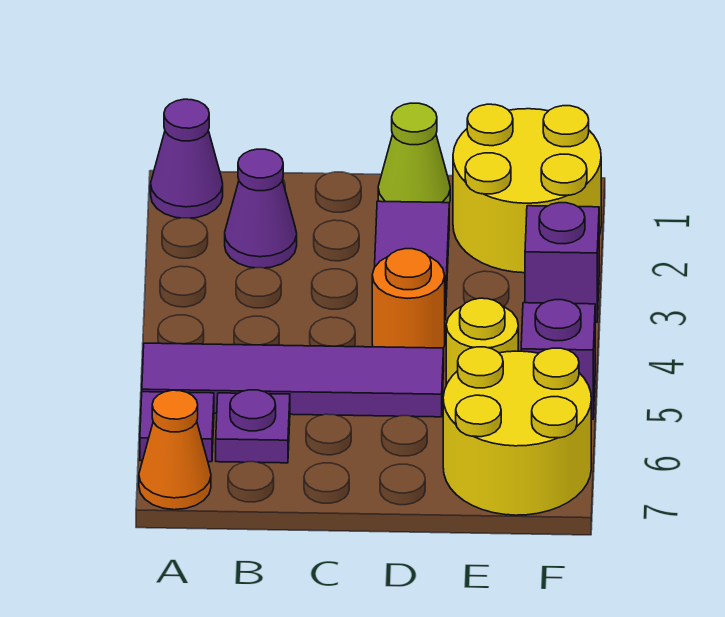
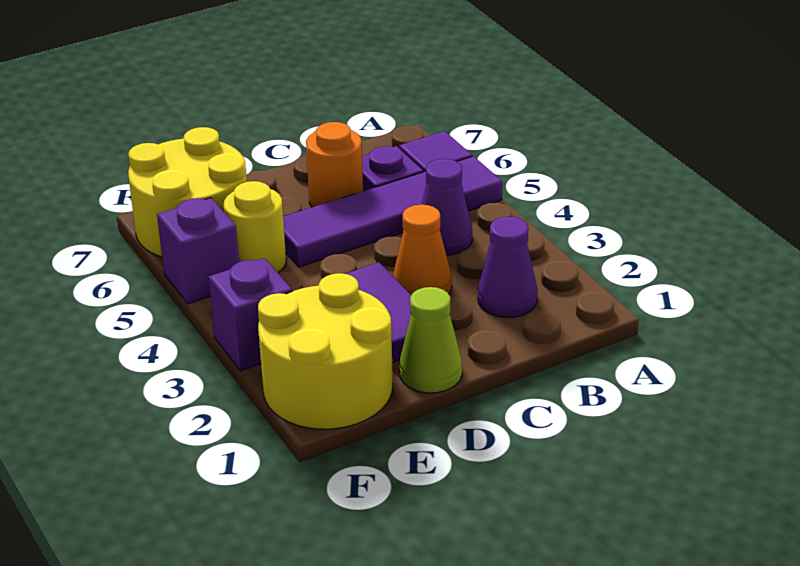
purple 1x1 cone [151,99,223,218] -> purple 1x1 cone moved to [421,159,472,255]
orange 1x1 cone [139,390,211,510] -> orange 1x1 cone moved to [393,205,452,295]
orange 1x1 round brick [372,249,445,348] -> orange 1x1 round brick moved to [306,122,363,207]

